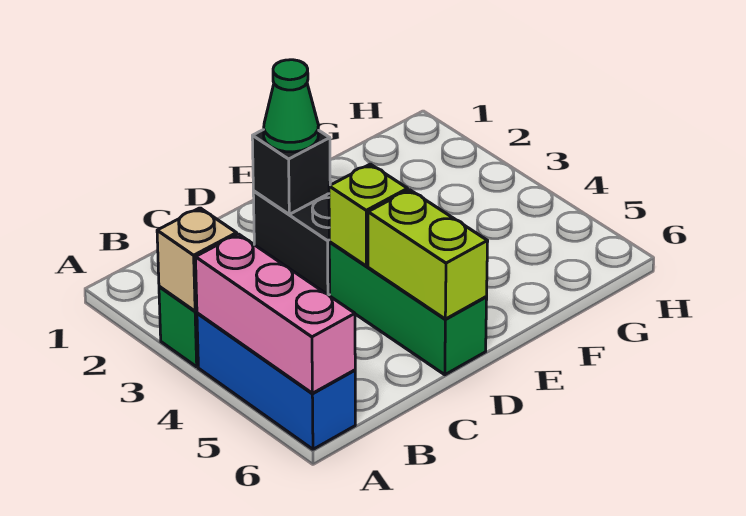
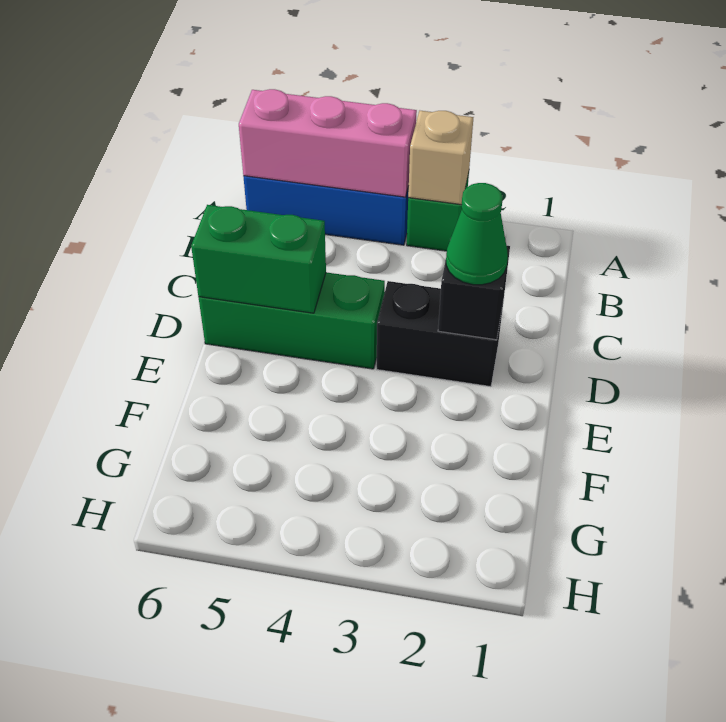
lime 1x1 brick [329,164,408,266] -> none
lime 1x2 brick [368,190,488,319] -> green 1x2 brick [191,205,326,313]

